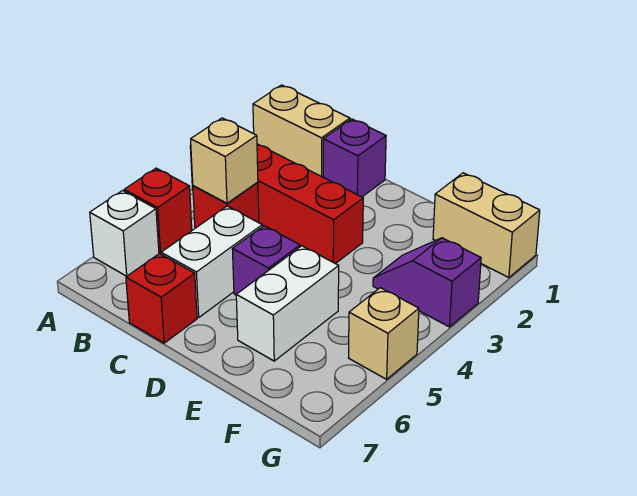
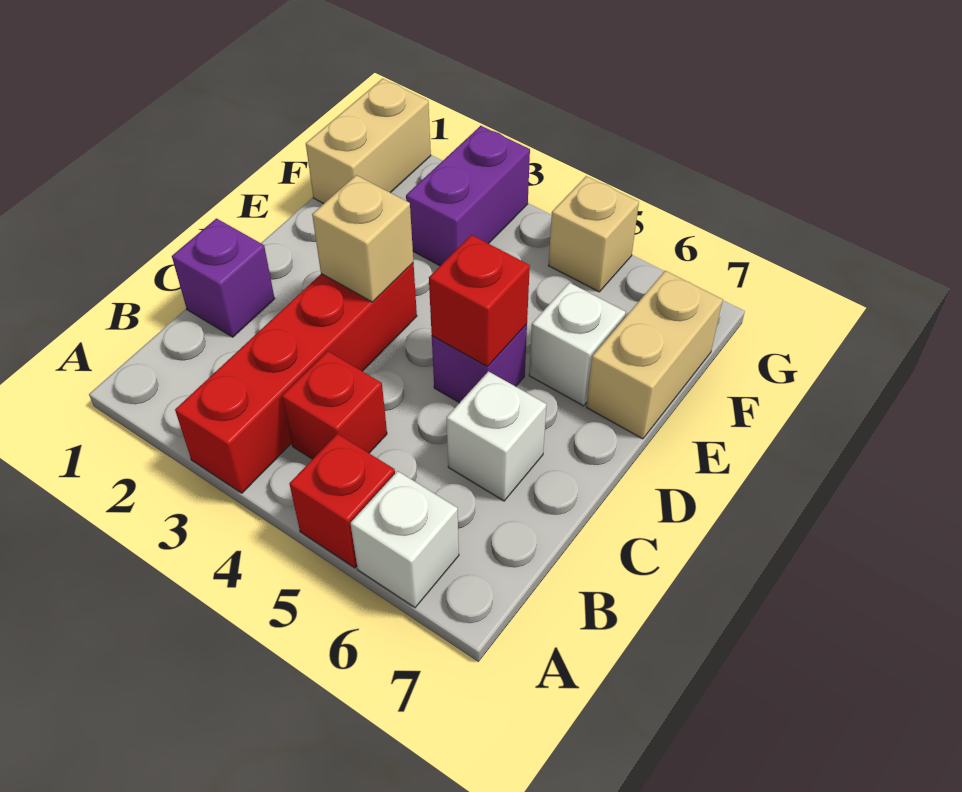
tan 1x2 brick [253,85,350,177] -> tan 1x2 brick moved to [586,271,723,439]
tan 1x1 brick [191,118,258,203] -> tan 1x1 brick moved to [312,175,413,302]
white 1x2 brick [161,206,262,318] -> white 1x1 brick [447,371,547,501]
red 1x1 brick [126,254,197,343] -> red 1x1 brick moved to [429,235,530,367]
white 1x2 brick [236,246,339,361] -> white 1x1 brick [529,283,626,406]
purple 1x2 slope [373,238,481,327] -> purple 1x2 brick [406,126,530,266]

